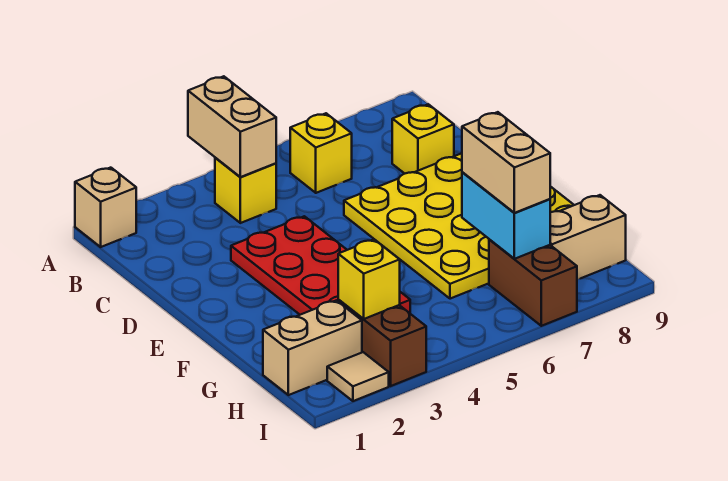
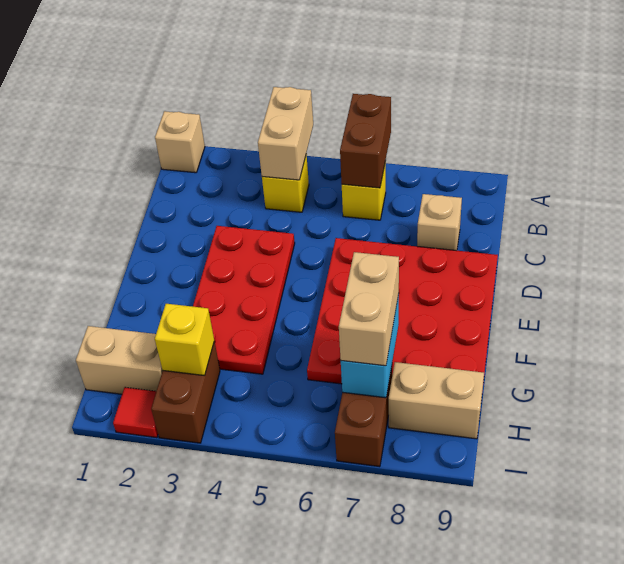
none -> brown 1x2 brick [340,94,391,188]
yellow 1x1 brick [392,104,454,174] -> tan 1x1 brick [417,194,462,251]
yellow 4x4 plate [344,153,574,299] -> red 4x4 plate [307,238,498,384]
tan 1x1 tile [327,352,389,401] -> red 1x1 tile [113,387,158,438]

